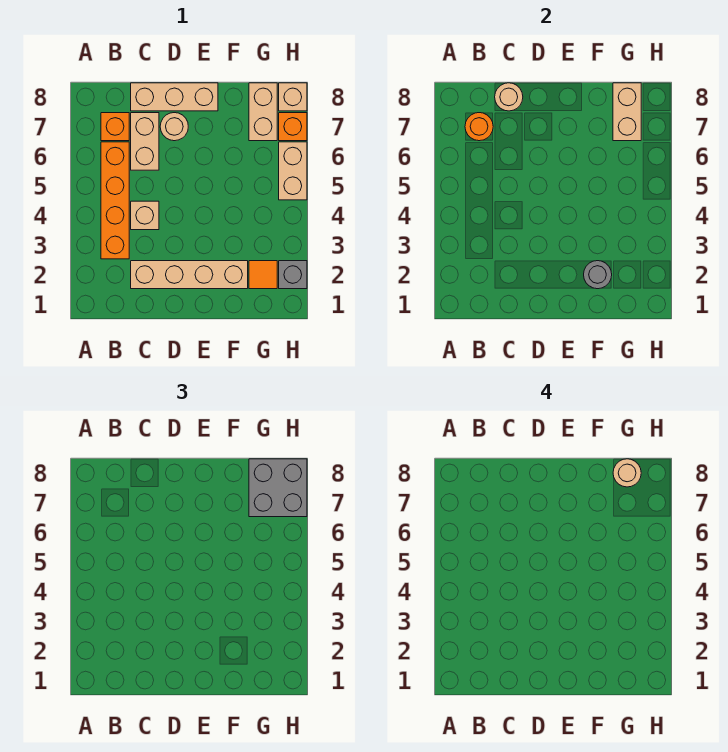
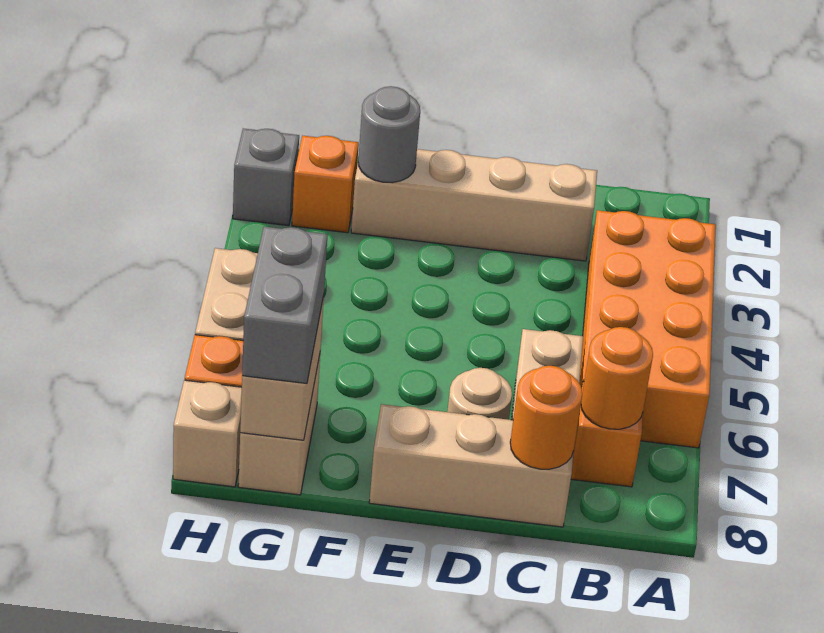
orange 1x4 brick [101,142,129,259] -> orange 2x4 brick [579,210,716,448]
tan 1x1 brick [131,201,159,230] -> none
tan 1x1 round brick [495,83,523,111] -> orange 1x1 round brick [510,366,582,469]
orange 1x1 tile [249,261,277,289] -> orange 1x1 brick [292,136,359,233]
grey 2x2 brick [249,459,307,517] -> grey 1x2 brick [242,227,328,384]
tan 1x1 round brick [613,459,641,487] -> none

